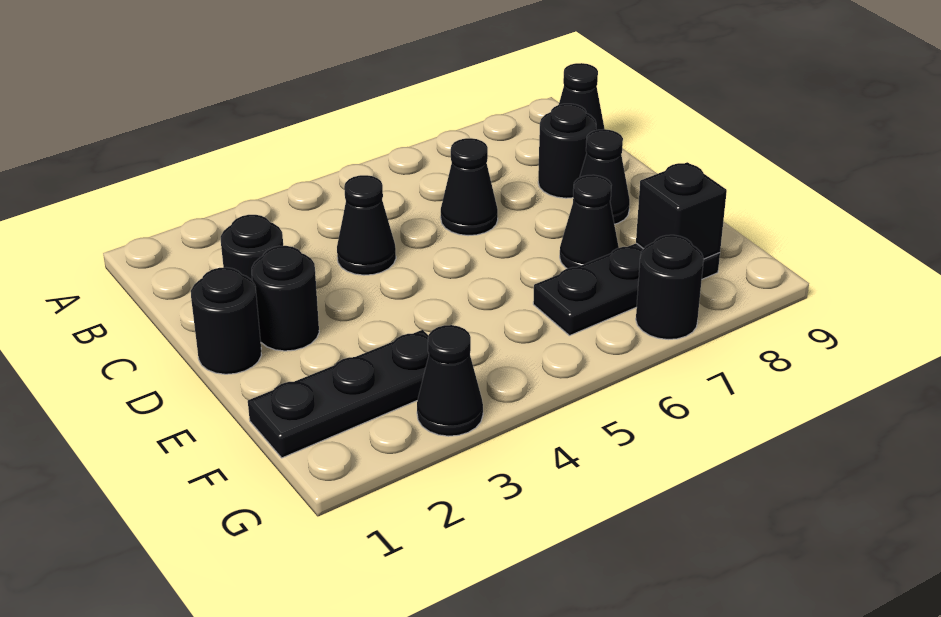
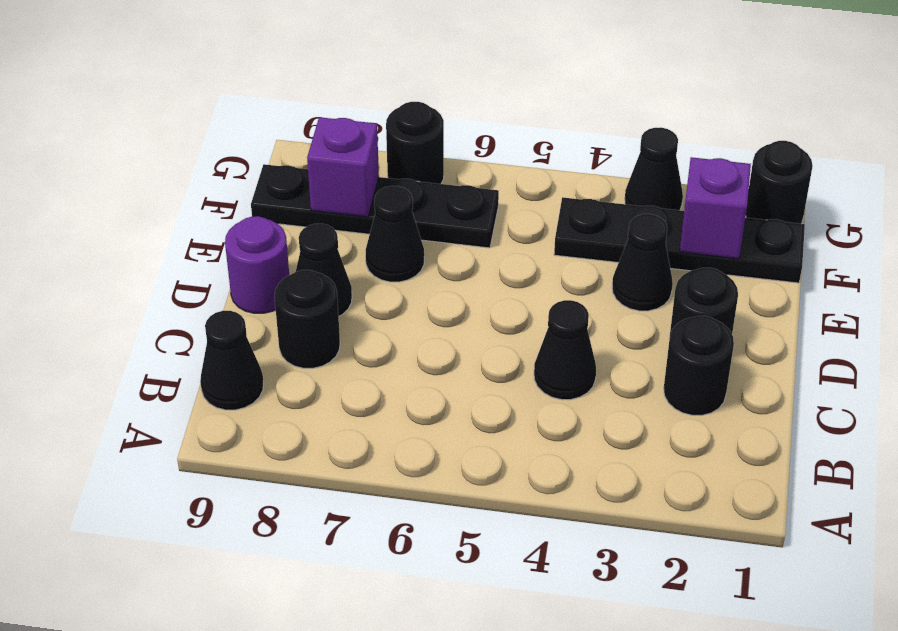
black 1x1 cone [441,138,498,236] -> black 1x1 cone moved to [612,214,673,311]
black 1x1 round brick [191,267,261,374] -> black 1x1 round brick moved to [746,141,813,224]
none -> purple 1x1 round brick [225,216,289,313]
black 1x3 plate [248,330,429,458] -> black 1x4 plate [554,197,805,283]
none -> purple 1x1 brick [680,157,751,259]
black 1x3 plate [533,243,720,336] -> black 1x4 plate [251,164,499,248]
black 1x1 brick [636,162,727,259] -> purple 1x1 brick [307,117,379,217]

